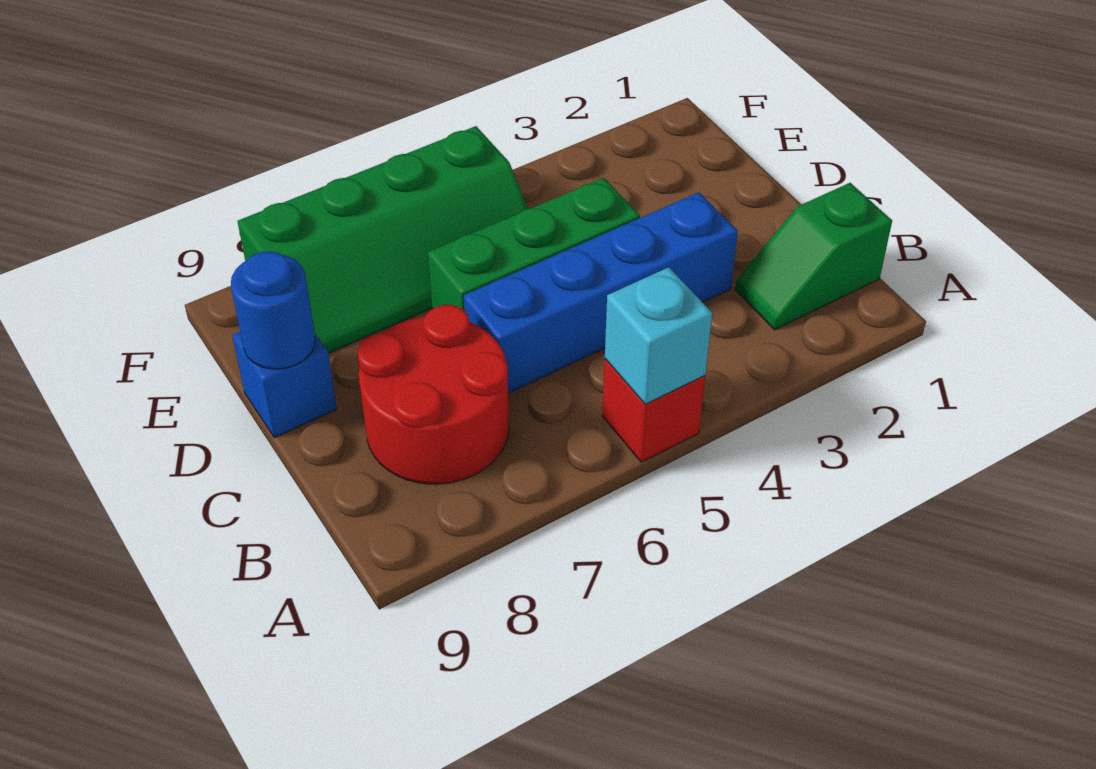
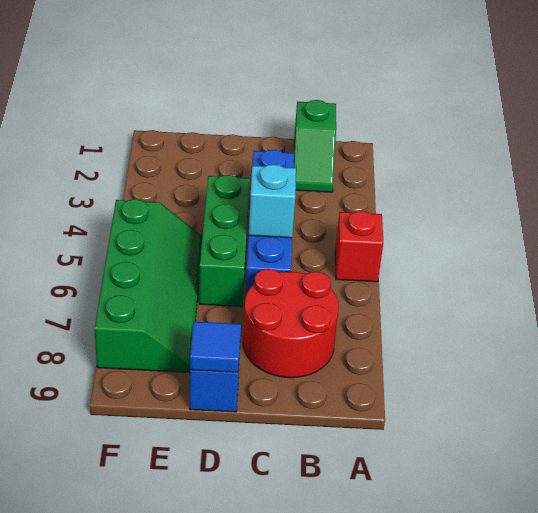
cyan 1x1 brick [605,267,712,404] -> cyan 1x1 brick moved to [249,164,296,238]
blue 1x1 round brick [231,251,315,369] -> blue 1x1 tile [190,322,241,372]

